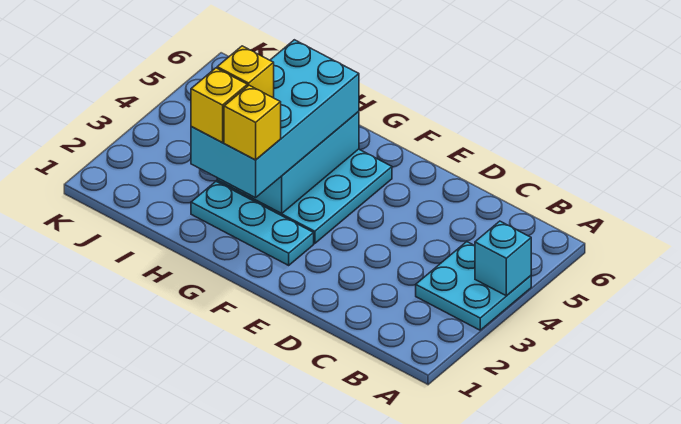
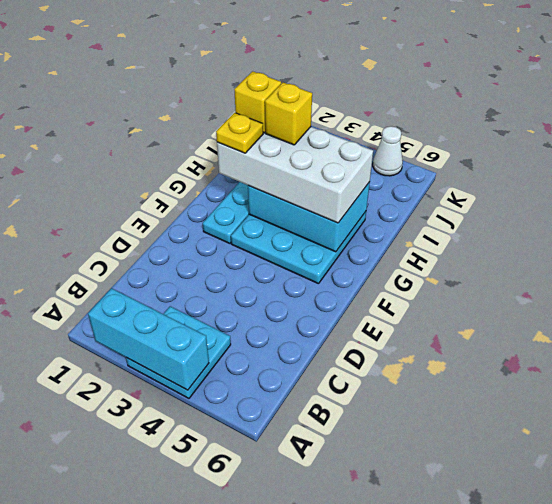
cyan 1x1 brick [475,221,531,296] -> cyan 1x3 brick [88,288,209,390]
cyan 2x4 brick [191,40,359,198] -> white 2x4 brick [217,127,373,223]
yellow 1x1 brick [224,85,281,160] -> yellow 1x1 plate [216,113,263,153]
none -> white 1x1 cone [373,126,403,176]

